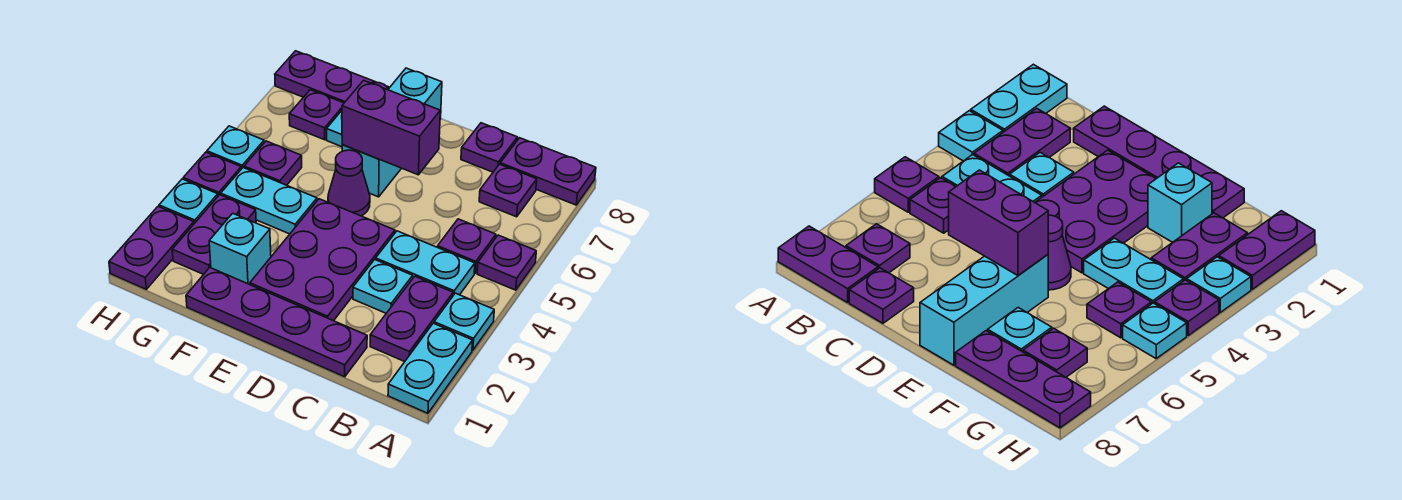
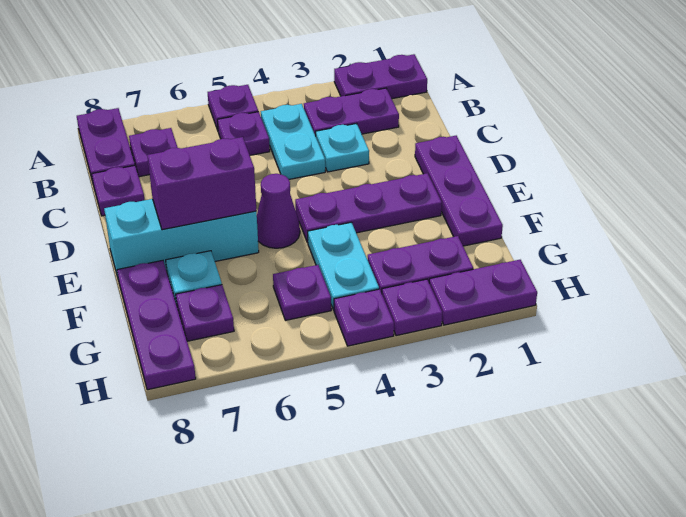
cyan 1x2 plate [388,323,473,413] -> purple 1x2 plate [334,54,427,99]
cyan 1x1 plate [434,293,494,350] -> none
purple 1x4 plate [186,268,367,377] -> purple 1x3 plate [415,136,503,246]
purple 2x3 plate [250,199,395,321] -> purple 1x3 plate [295,173,442,243]
purple 1x2 brick [342,81,440,175] -> purple 1x2 brick turned to [147,137,256,230]
cyan 1x1 brick [209,213,271,285] -> none
cyan 1x1 plate [159,179,218,224] -> purple 1x1 plate [382,279,442,336]
cyan 1x1 plate [207,126,264,169] -> none

